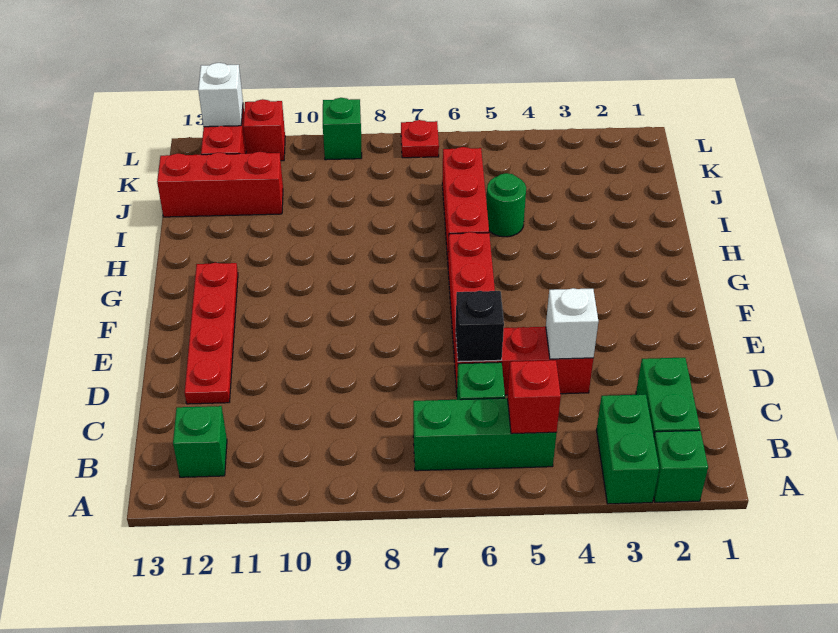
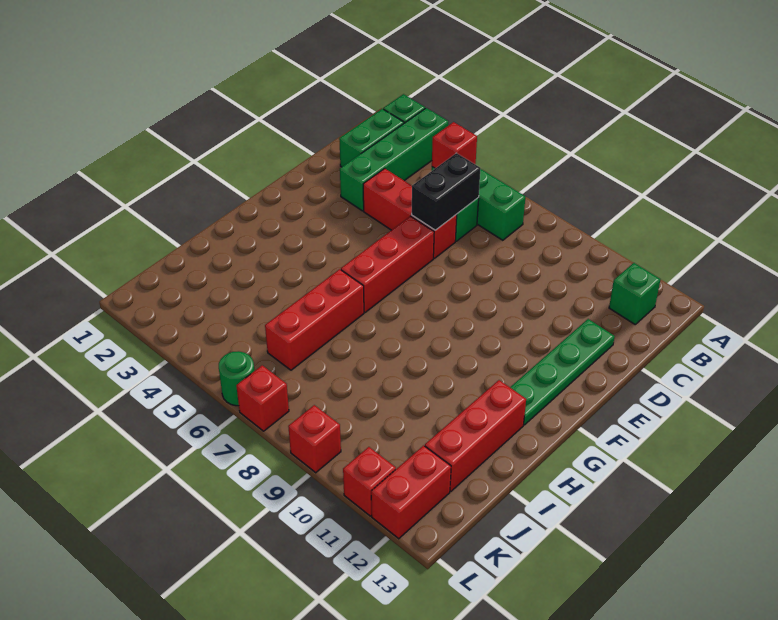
green 1x2 brick [596,394,659,504] -> green 1x4 brick [340,108,448,211]
white 1x1 brick [546,288,598,359] -> none
black 1x1 brick [455,291,504,362] -> black 1x2 brick [412,153,481,230]
red 1x4 plate [185,263,238,404] -> green 1x4 plate [510,319,615,425]
green 1x1 round brick [486,173,526,237] -> green 1x1 round brick moved to [219,351,254,406]
red 1x3 brick [157,152,283,217] -> red 1x3 brick turned to [425,380,526,491]
red 1x1 plate [401,120,439,158] -> red 1x1 brick [236,365,289,431]
green 1x1 brick [323,98,362,160] -> red 1x1 brick [288,405,341,473]
white 1x1 brick [198,63,243,127] -> none

